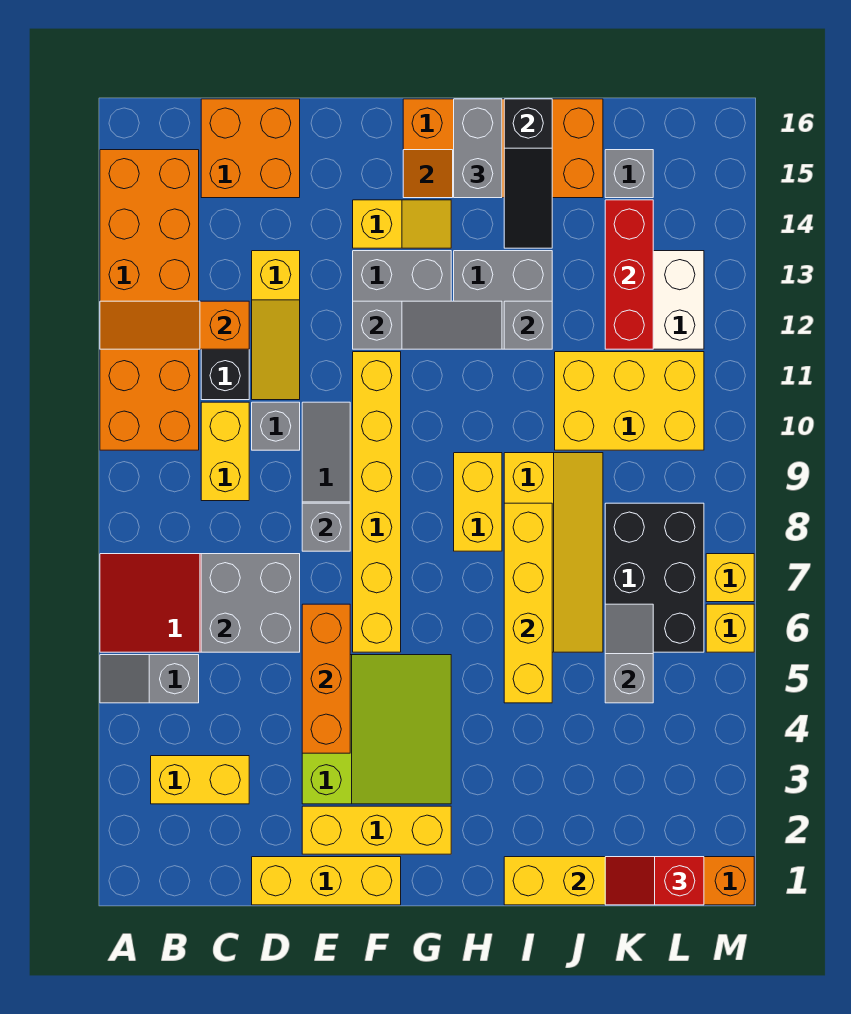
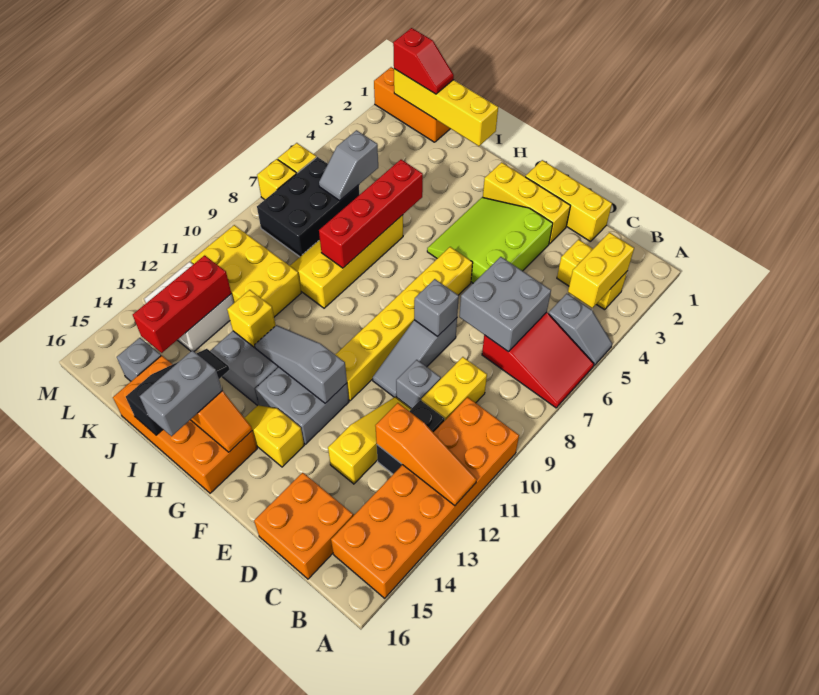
orange 1x3 brick [302,604,350,753] -> none
yellow 1x2 brick [454,453,502,551] -> yellow 1x2 brick moved to [568,232,634,308]
yellow 1x4 brick [504,503,552,703] -> red 1x4 brick [319,160,423,268]
grey 1x1 brick [504,301,552,349] -> yellow 1x1 brick [227,290,276,347]

